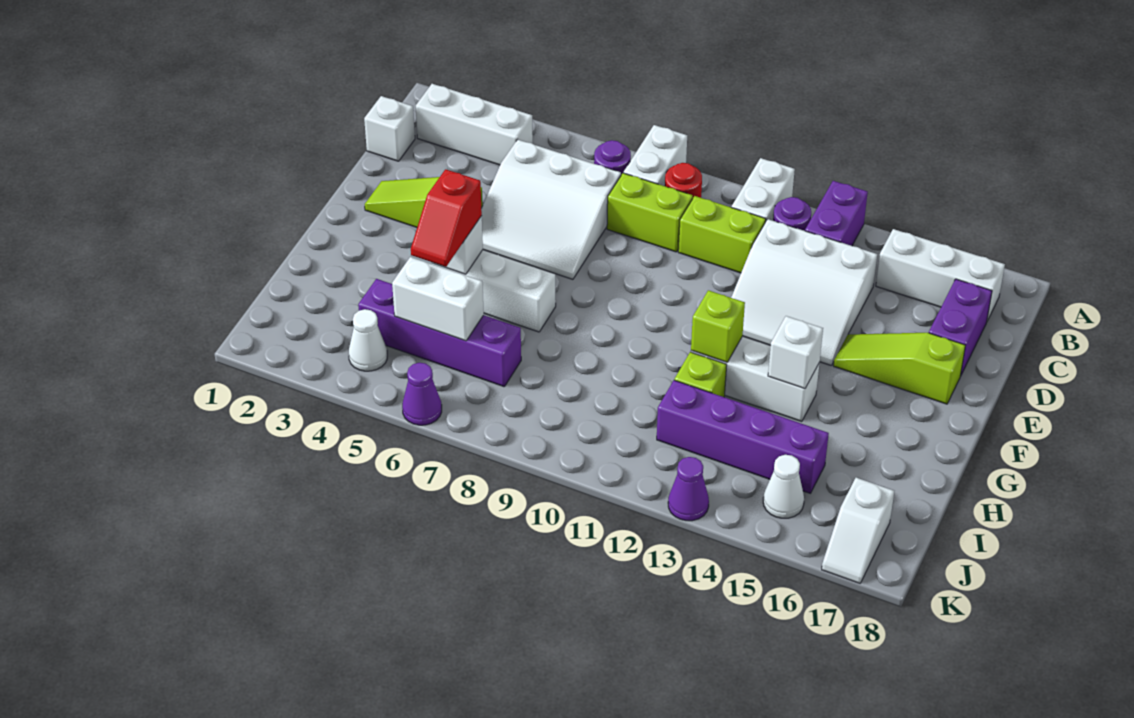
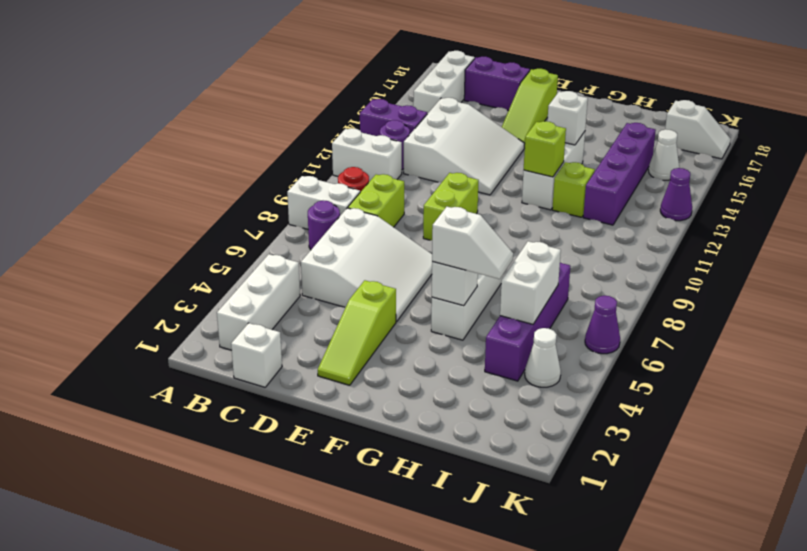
lime 1x2 brick [678,196,766,273] -> lime 1x2 brick moved to [423,173,479,240]
red 1x2 slope [411,169,482,267] -> white 1x2 slope [432,207,513,279]

